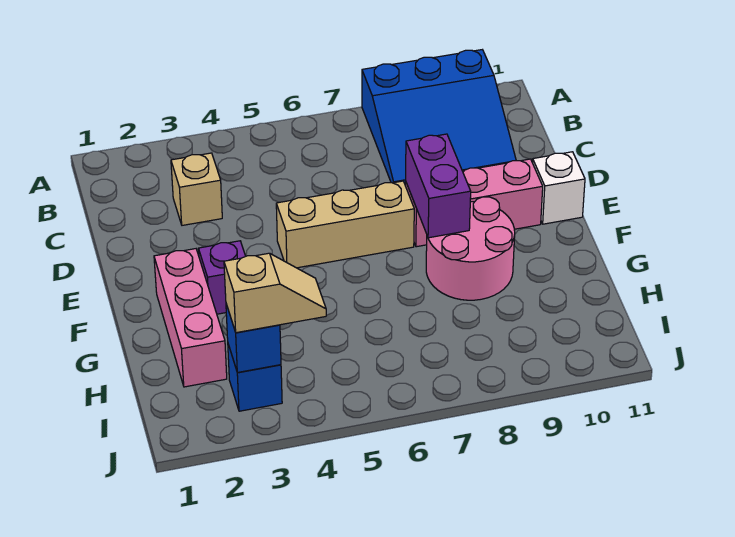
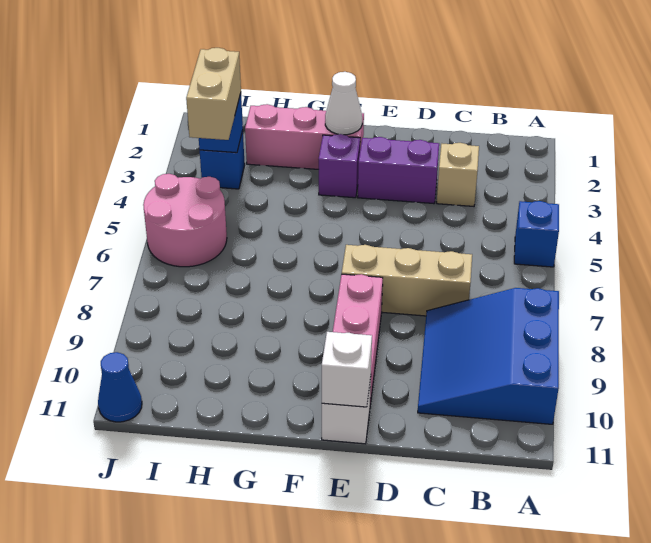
none -> blue 1x1 brick [514,201,559,267]
tan 1x3 brick [276,181,414,268] -> tan 1x3 brick turned to [342,245,472,316]
purple 1x2 brick [406,134,471,238] -> purple 1x2 brick moved to [358,137,439,204]
none -> white 1x1 brick [322,332,372,407]
none -> white 1x1 cone [325,72,362,135]
pink 2x2 round brick [426,197,515,300] -> pink 2x2 round brick moved to [143,174,227,267]
tan 1x2 slope [224,253,326,333] -> tan 1x2 brick [186,48,241,140]
none -> blue 1x1 cone [98,352,142,422]

